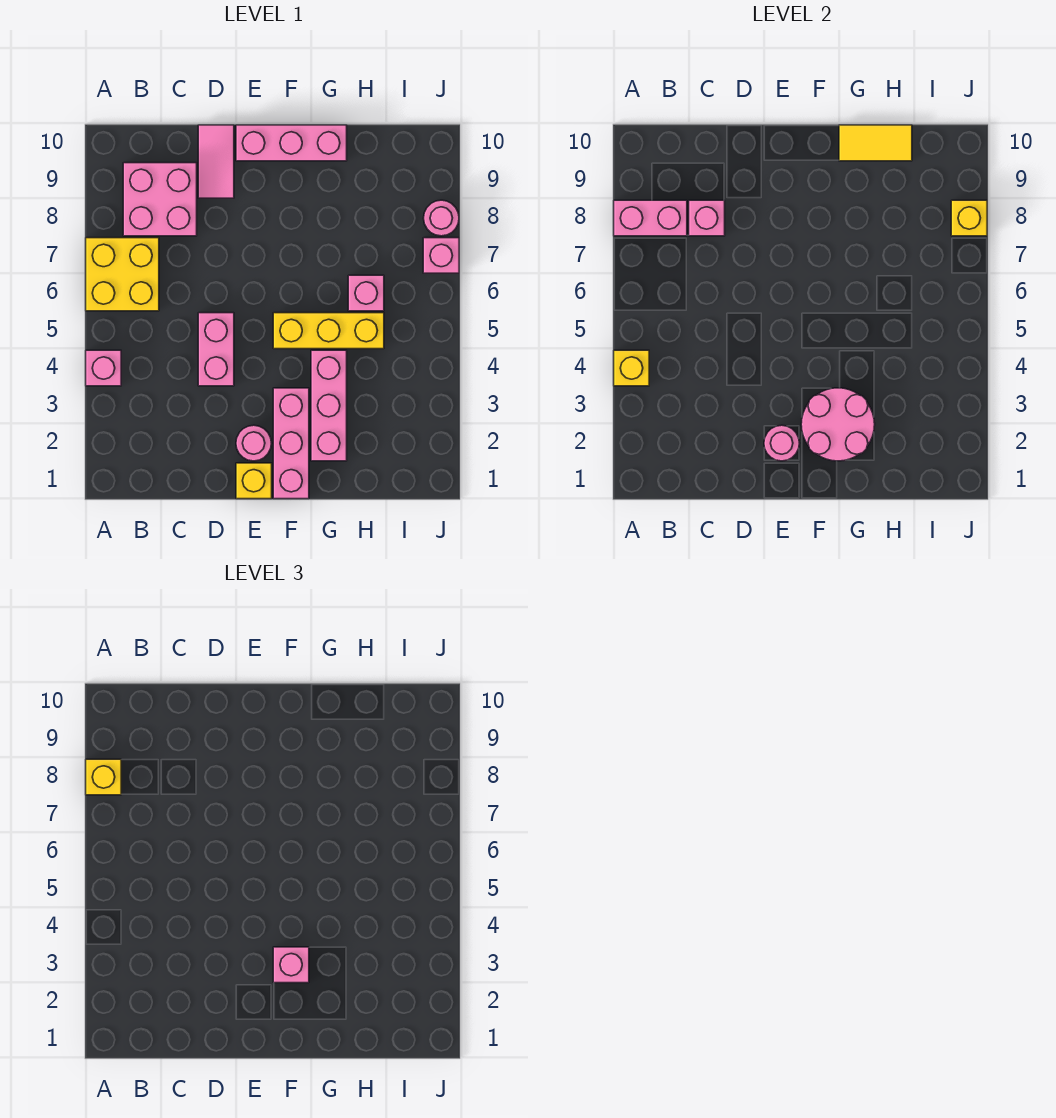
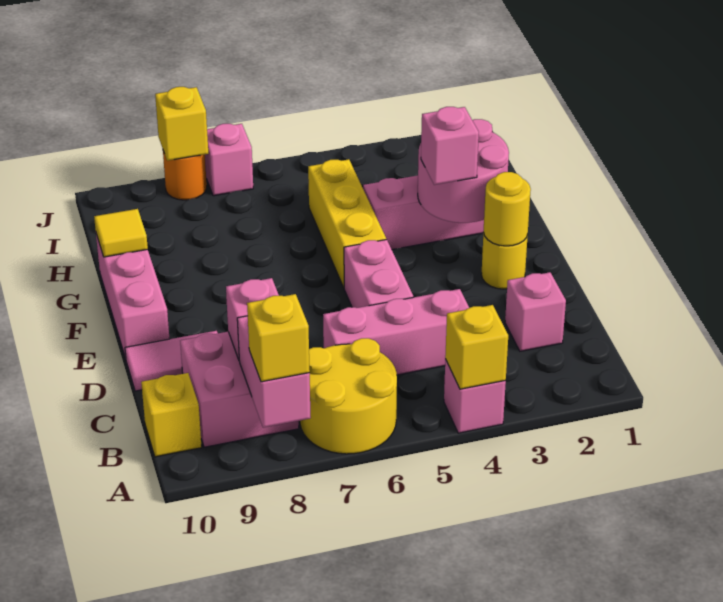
yellow 2x2 brick [86,238,159,311] -> yellow 2x2 round brick [300,338,397,454]
pink 1x2 brick [198,313,234,386] -> pink 1x2 brick turned to [344,239,413,308]
yellow 1x1 brick [236,463,272,499] -> yellow 1x1 brick moved to [141,373,202,457]
pink 1x1 round brick [236,425,272,461] -> yellow 1x1 round brick [481,233,528,289]
pink 1x1 round brick [764,425,800,461] -> yellow 1x1 round brick [483,172,531,246]
pink 1x3 brick [273,388,309,499] -> pink 1x3 brick moved to [323,289,469,375]
yellow 1x2 tile [839,125,912,161] -> yellow 1x1 tile [94,209,148,257]
pink 1x1 brick [348,275,384,311] -> pink 1x1 brick moved to [505,272,566,351]
pink 1x1 round brick [424,200,459,236] -> orange 1x1 round brick [163,151,207,200]

